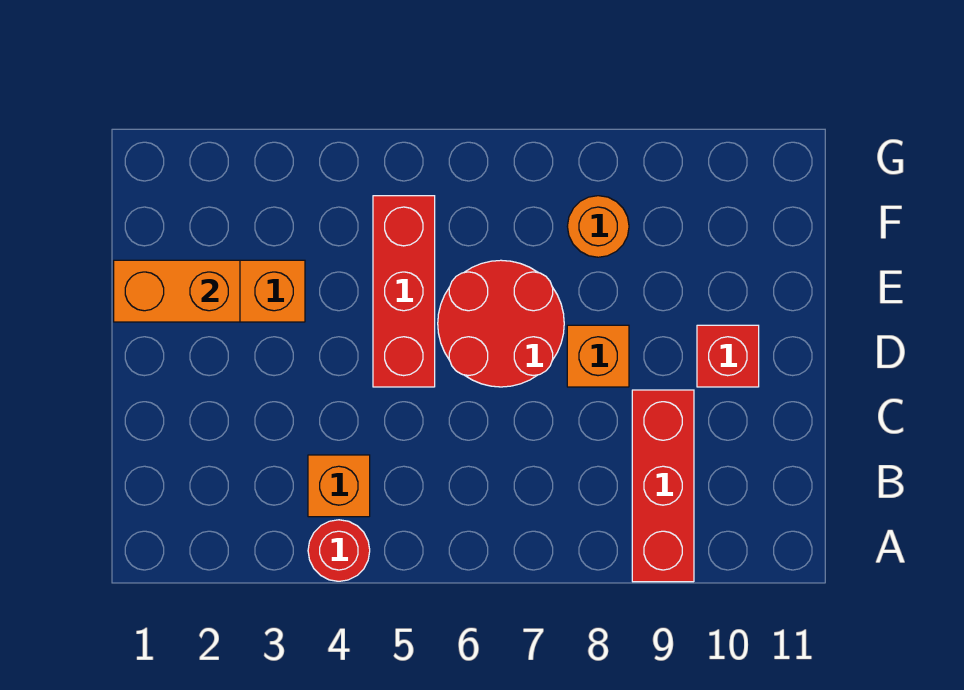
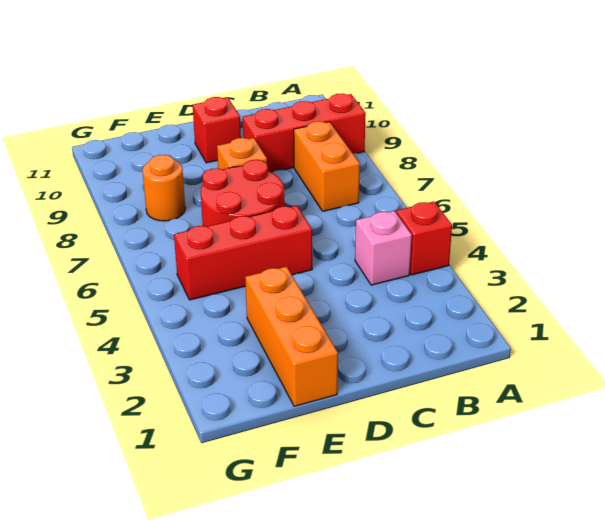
red 1x1 round brick [308,520,370,581] -> red 1x1 brick [396,202,452,275]
orange 1x1 brick [308,455,370,517] -> pink 1x1 brick [355,211,412,285]
orange 1x2 brick [114,260,240,322] -> orange 1x2 brick moved to [294,121,360,211]

